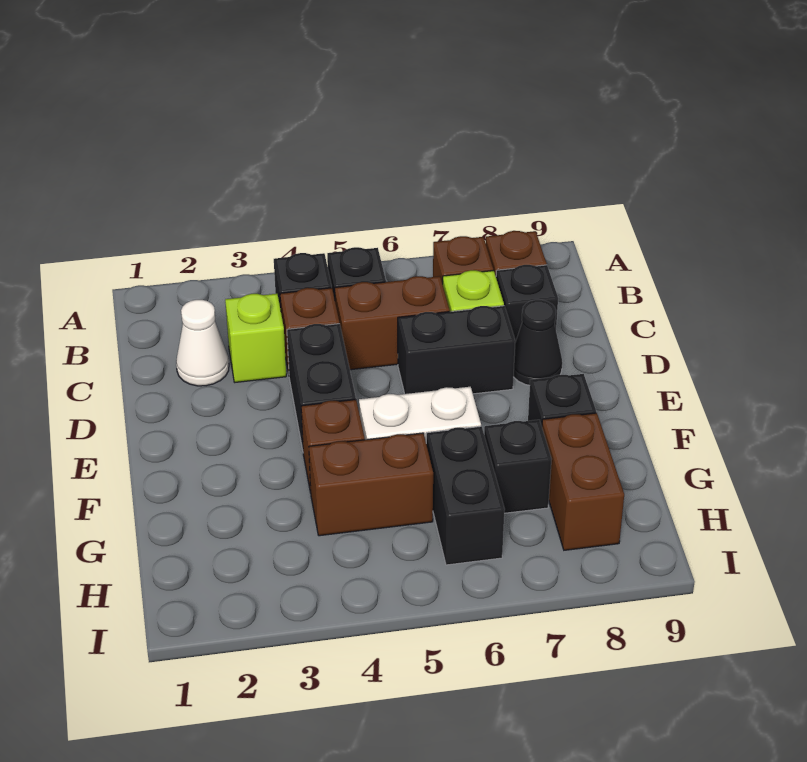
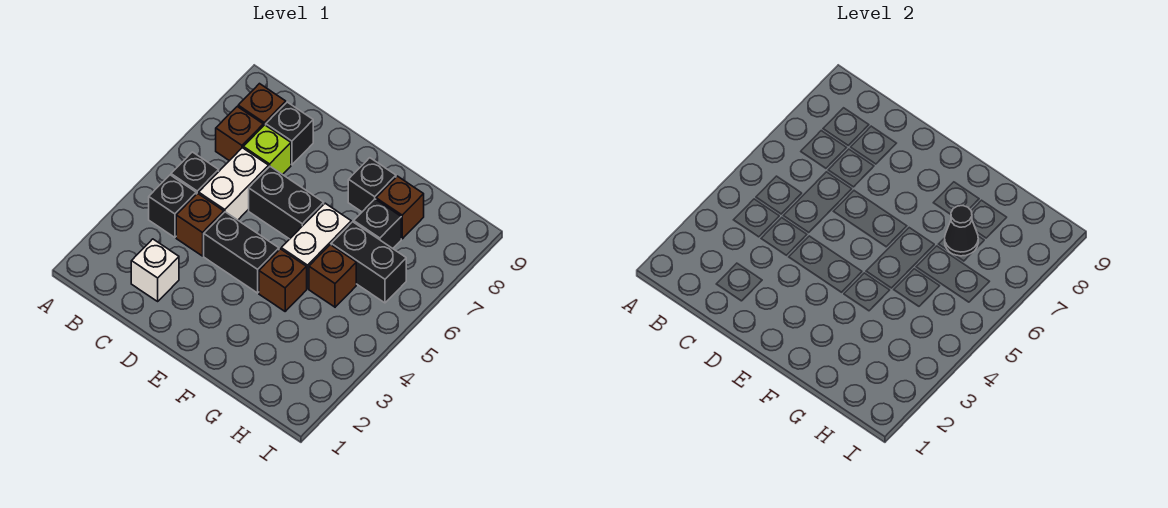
white 1x1 cone [176,300,229,386] -> white 1x1 brick [131,239,179,301]
lime 1x1 brick [225,294,286,382] -> none
brown 1x2 brick [335,276,450,370] -> white 1x2 brick [199,148,269,220]
black 1x2 brick [398,306,515,394] -> black 1x2 brick turned to [249,166,324,239]
black 1x1 cone [513,300,562,385] -> black 1x1 cone moved to [945,206,978,256]
brown 1x2 brick [309,433,433,536] -> brown 1x1 brick [309,245,356,307]
brown 1x2 brick [542,413,624,550] -> brown 1x1 brick [376,176,424,239]

